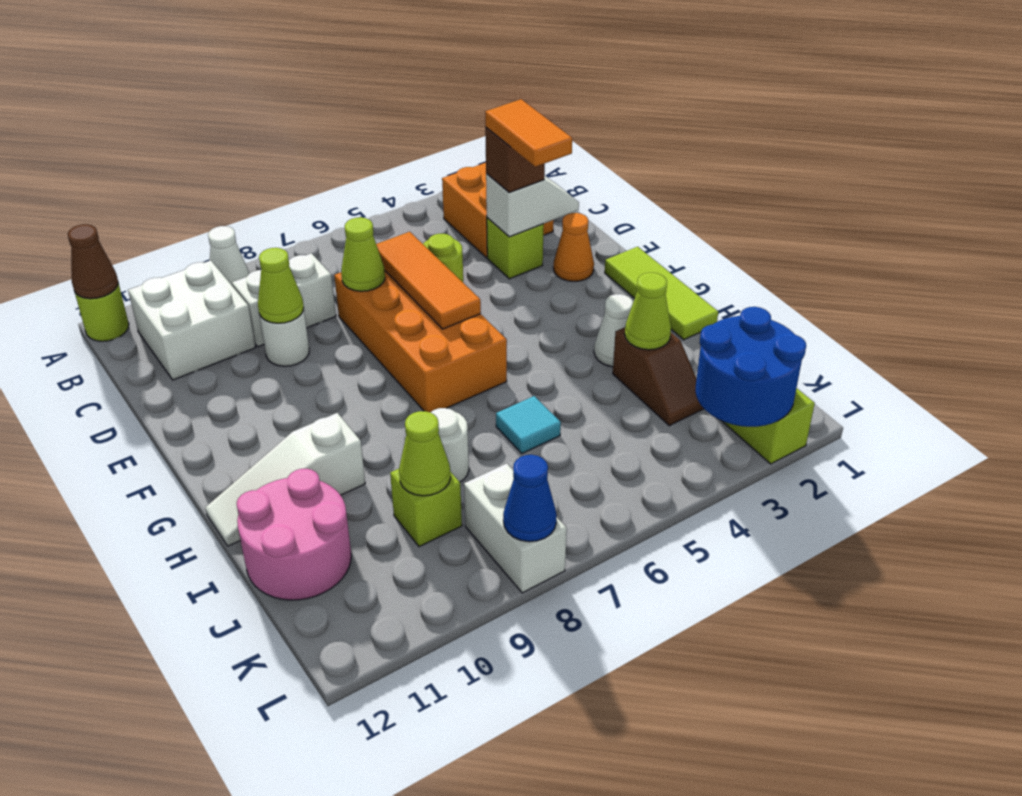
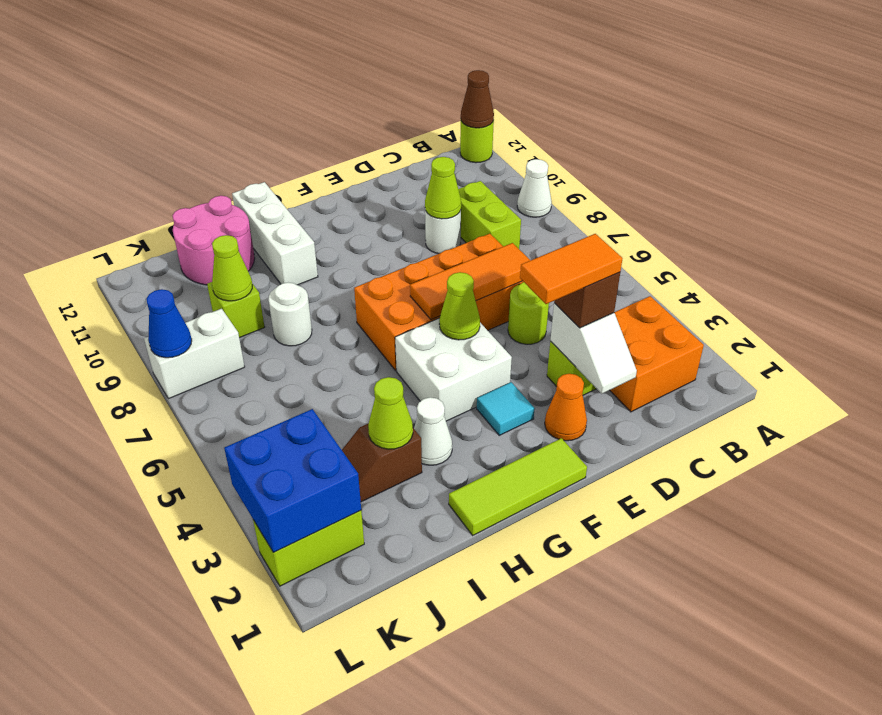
white 2x2 brick [128,260,256,380] -> white 2x2 brick moved to [395,319,512,421]
white 1x2 brick [232,253,336,347] -> lime 1x2 brick [458,181,521,249]
lime 1x1 cone [341,217,385,291] -> lime 1x1 cone moved to [439,272,480,340]
white 1x3 slope [205,413,365,546] -> white 1x3 brick [232,182,318,285]
cyan 1x1 tile [496,396,561,453] -> cyan 1x1 tile moved to [477,382,535,435]
blue 2x2 round brick [695,307,806,427] -> blue 2x2 brick [224,409,361,552]

